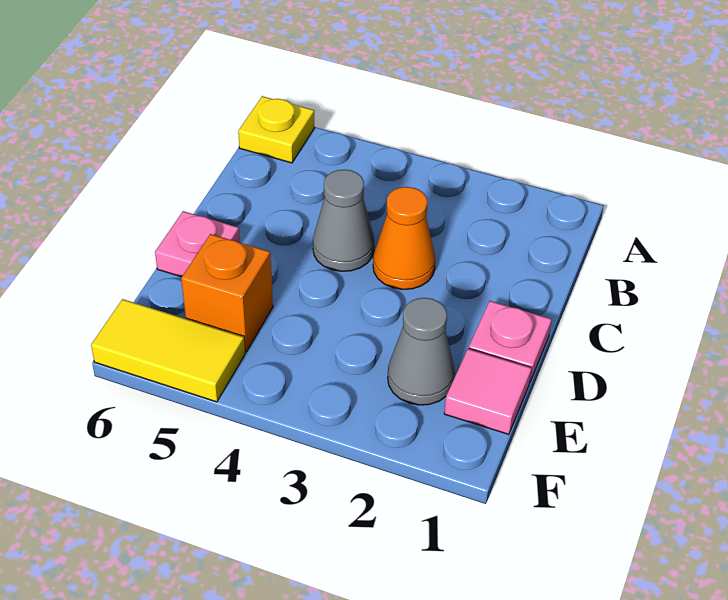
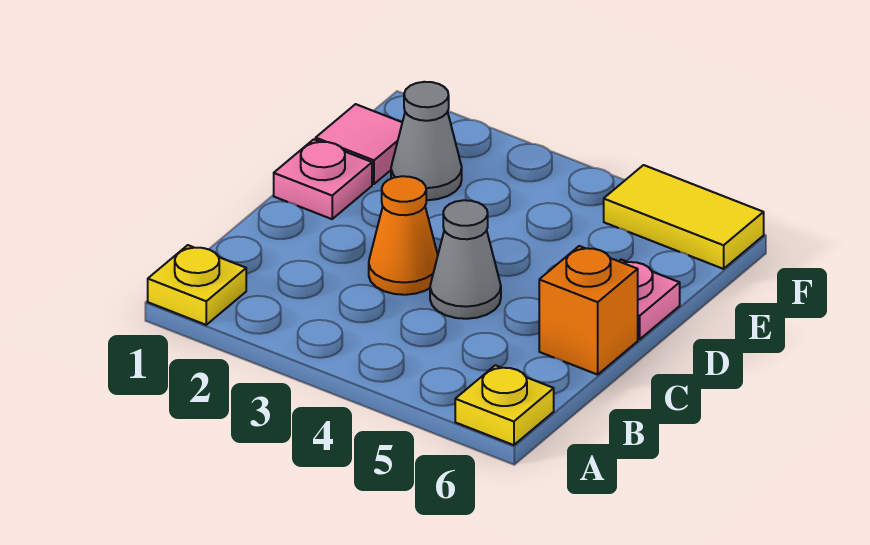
none -> yellow 1x1 plate [148,245,246,325]
orange 1x1 brick [181,234,273,352] -> orange 1x1 brick moved to [539,246,638,375]

